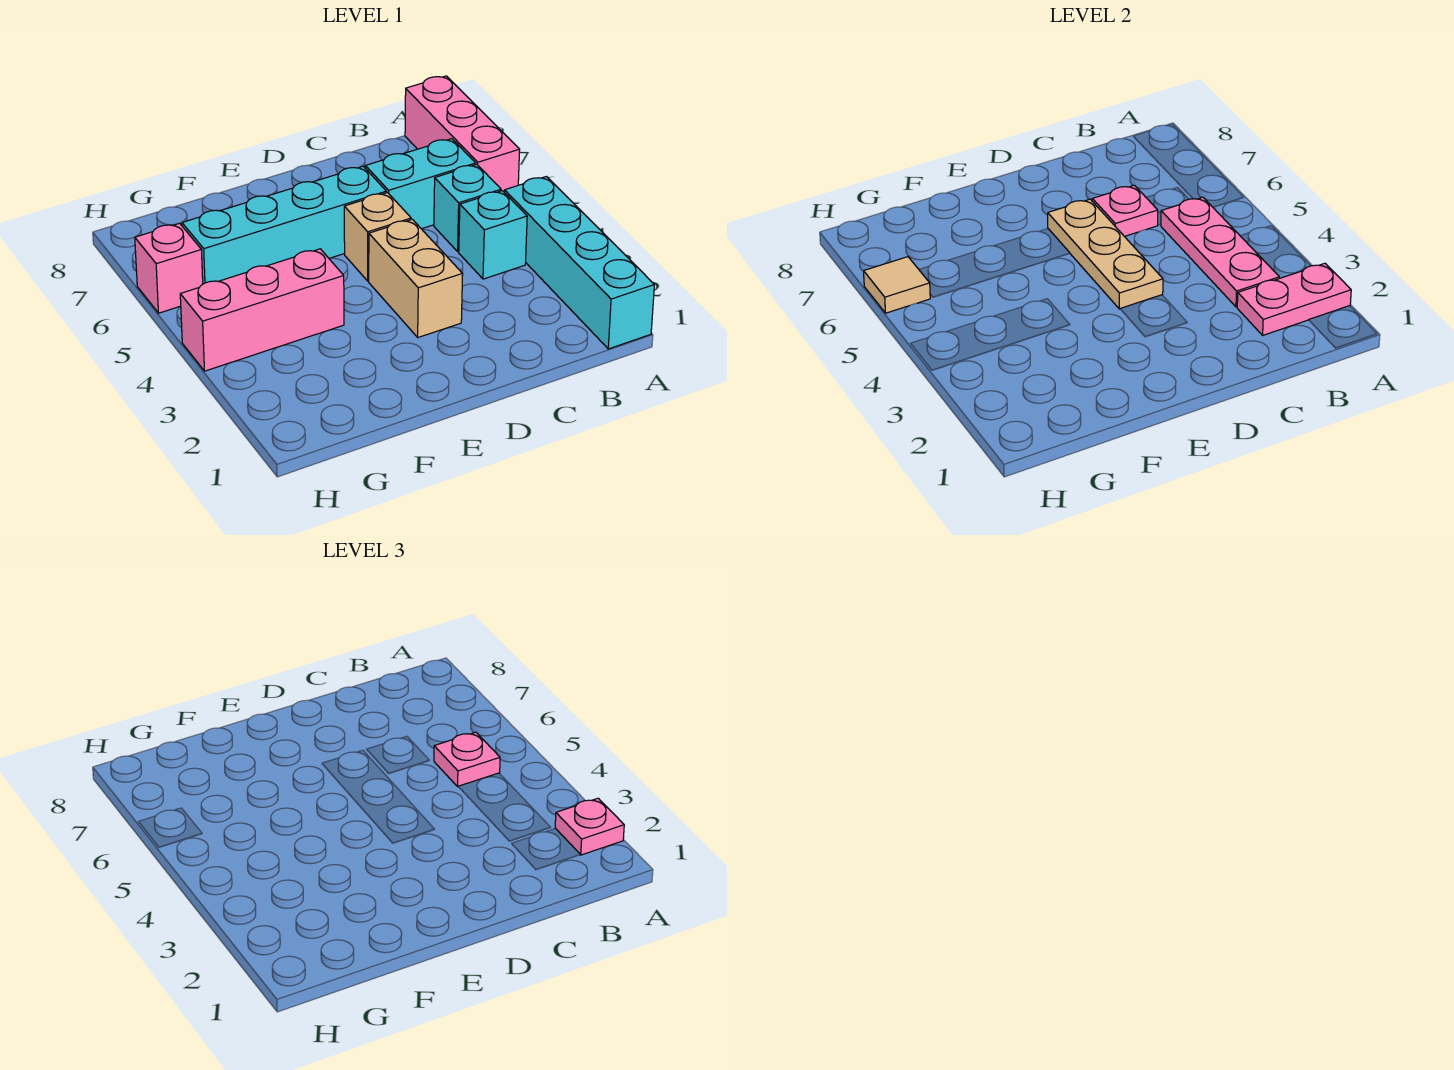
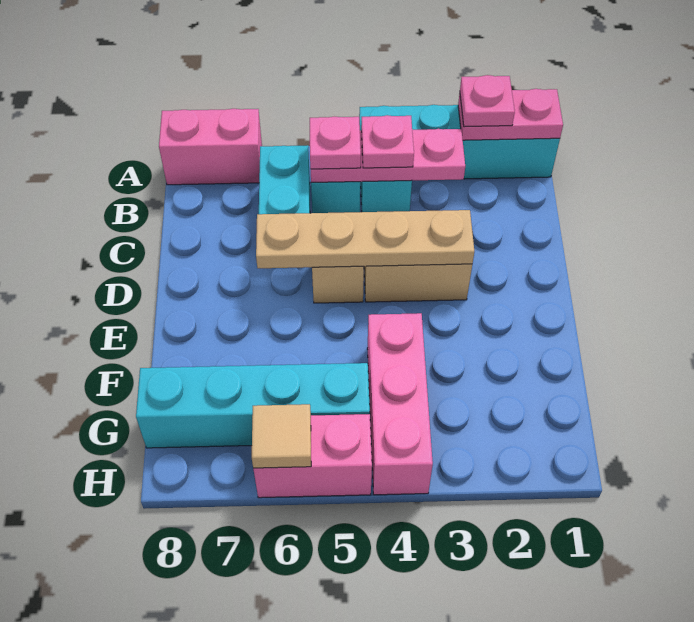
pink 1x2 plate [1237,263,1351,335] -> pink 1x2 plate turned to [458,89,563,140]
pink 1x3 brick [405,76,520,192] -> pink 1x2 brick [159,109,262,185]
pink 1x1 plate [1092,185,1158,237] -> pink 1x1 plate moved to [361,115,414,168]
tan 1x3 plate [1048,199,1163,309] -> tan 1x4 plate [256,210,474,268]
cyan 1x4 brick [182,166,386,284] -> cyan 1x4 brick turned to [136,363,370,448]
pink 1x1 brick [135,223,203,313] -> pink 1x2 brick [253,414,372,498]

